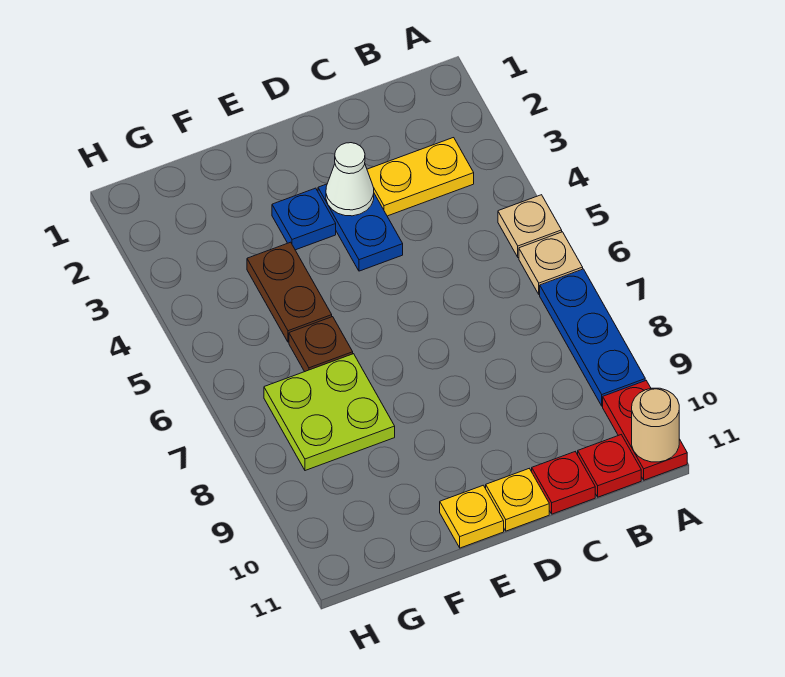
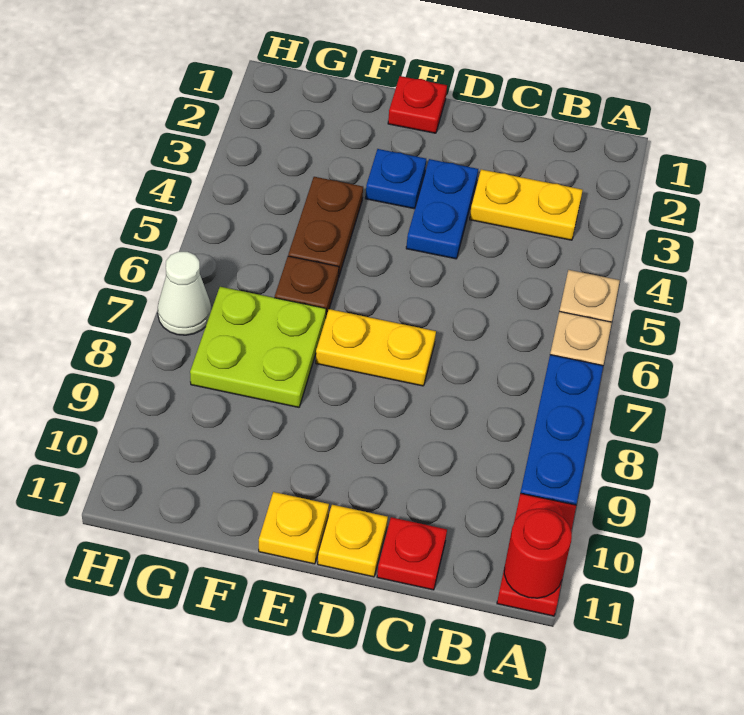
tan 1x1 round brick [632,388,679,462] -> red 1x1 round brick [504,509,572,598]
red 1x1 plate [578,435,641,497] -> red 1x1 plate moved to [388,76,447,133]
white 1x1 cone [326,143,374,216] -> white 1x1 cone moved to [158,252,211,335]
none -> yellow 1x2 plate [316,309,436,386]

